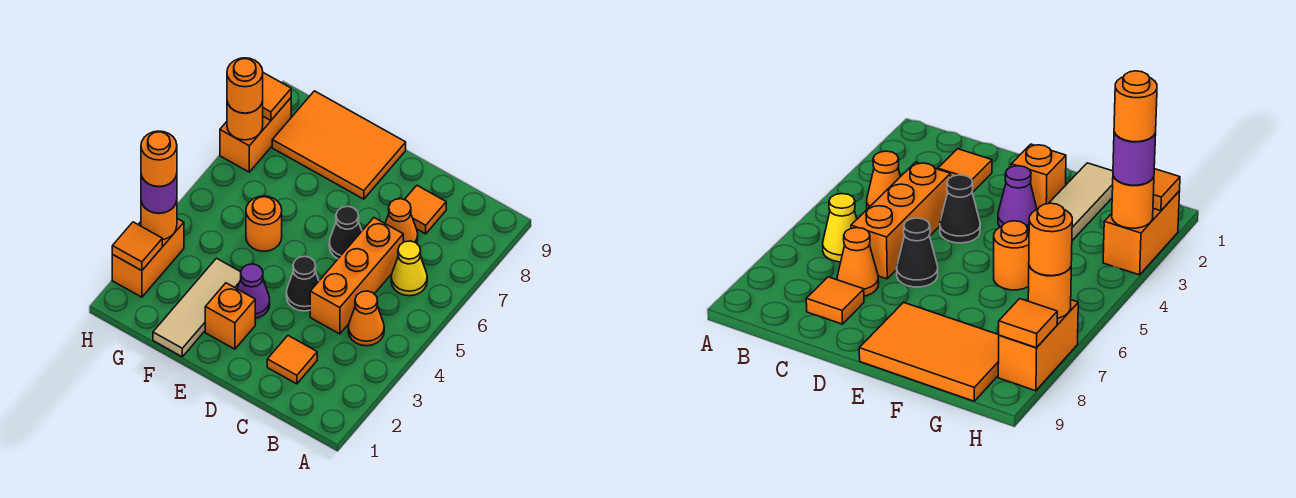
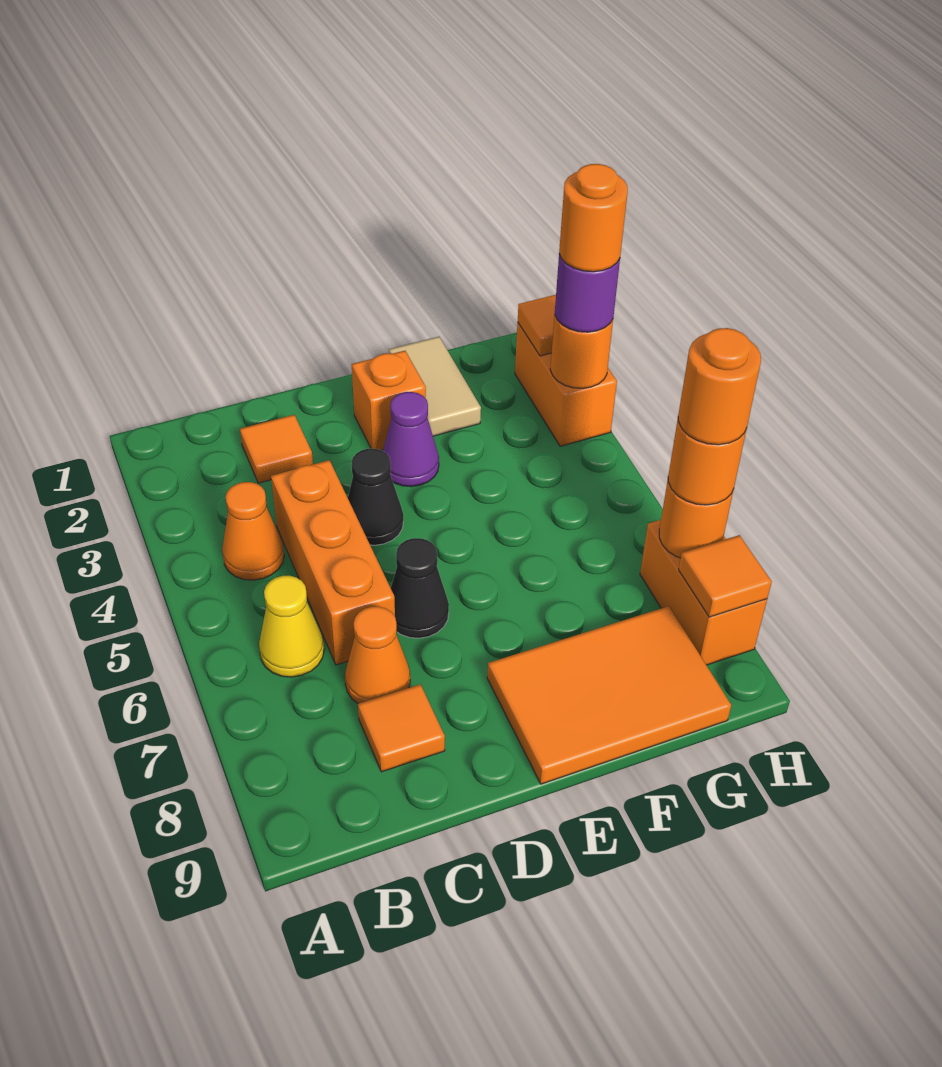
tan 1x3 tile [153,258,241,357] -> tan 1x2 tile [389,337,481,436]
orange 1x1 round brick [246,196,282,251] -> orange 1x1 round brick moved to [678,328,761,445]

